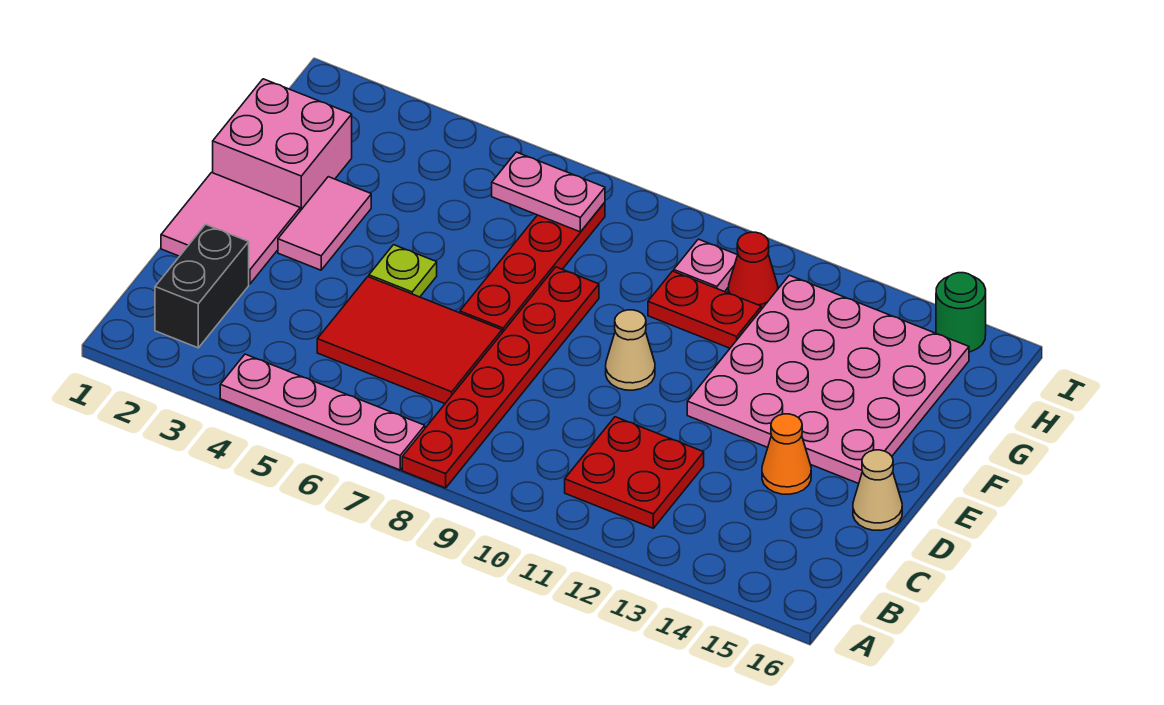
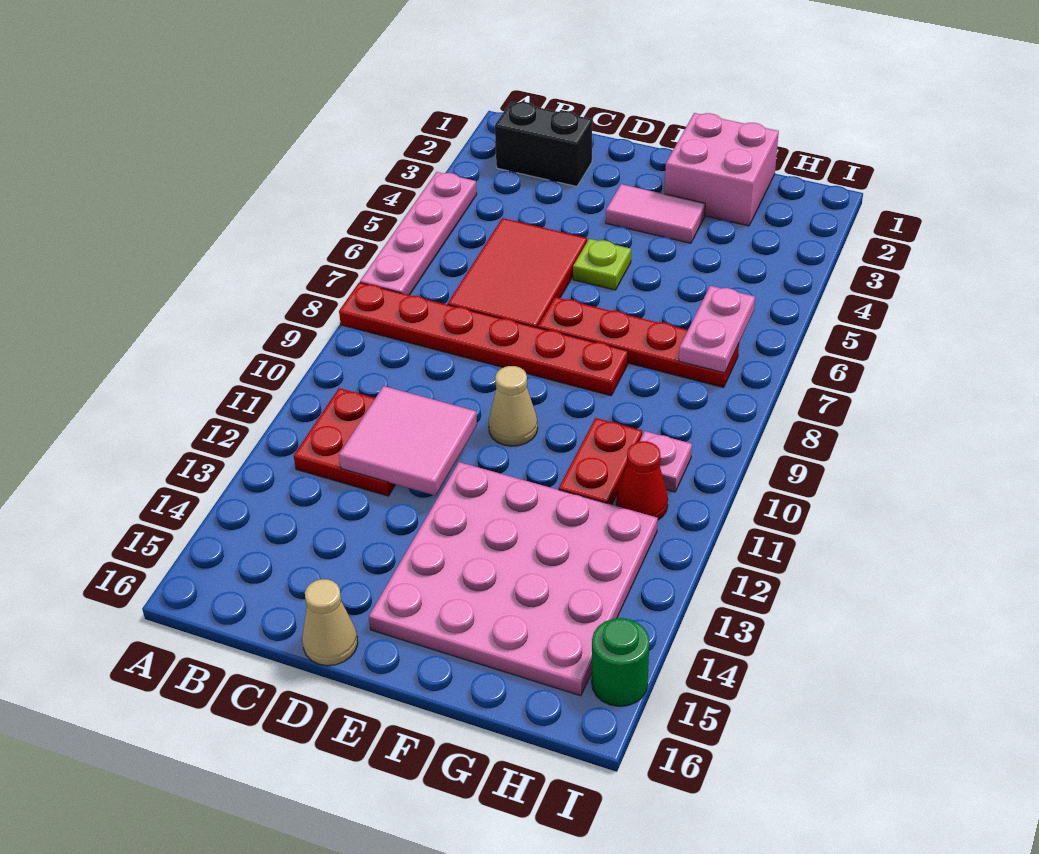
pink 2x2 tile [161,173,300,284] -> pink 2x2 tile moved to [339,386,477,496]
orange 1x1 cone [762,414,811,494] -> none

